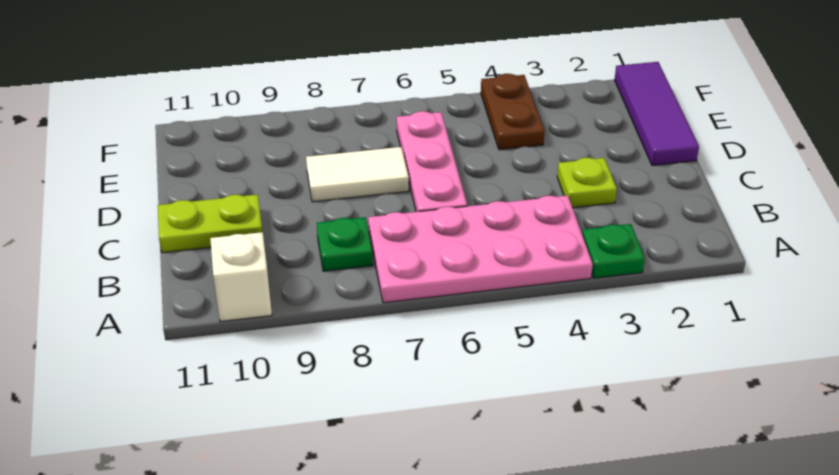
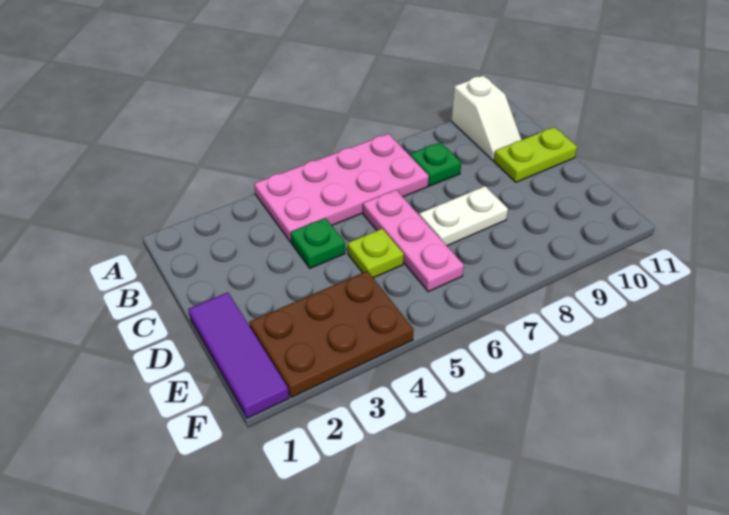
green 1x1 plate [582,224,645,278] -> green 1x1 plate moved to [290,218,345,268]
lime 1x1 plate [557,158,617,208] -> lime 1x1 plate moved to [348,229,404,278]
white 1x2 tile [306,147,409,202] -> white 1x2 plate [419,186,508,246]
brown 1x2 plate [481,74,545,150] -> brown 2x3 plate [249,271,414,397]

